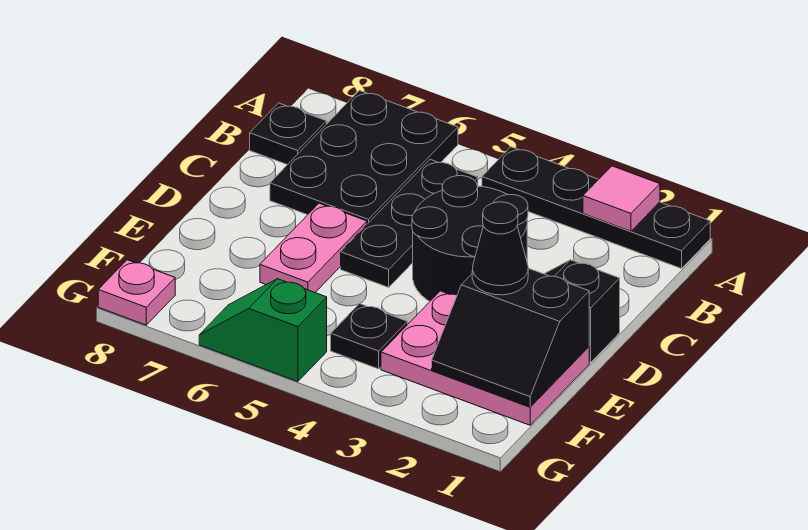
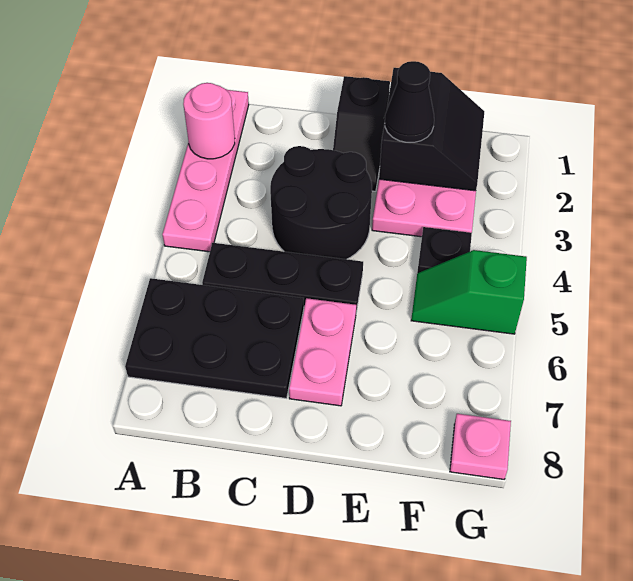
black 1x4 plate [482,147,710,269] -> pink 1x4 plate [162,89,249,252]
pink 1x1 tile [583,166,660,231] -> pink 1x1 round brick [183,83,235,159]
black 1x1 plate [250,103,327,165] -> none
pink 1x2 plate [260,203,367,292] -> pink 1x2 plate turned to [289,298,356,406]
green 1x2 slope [199,279,327,382] -> green 1x2 slope turned to [411,250,527,334]

